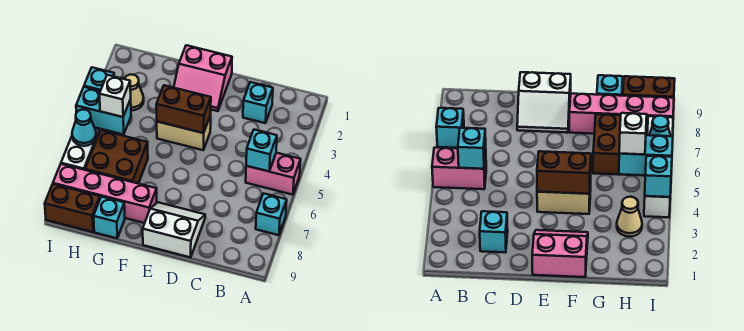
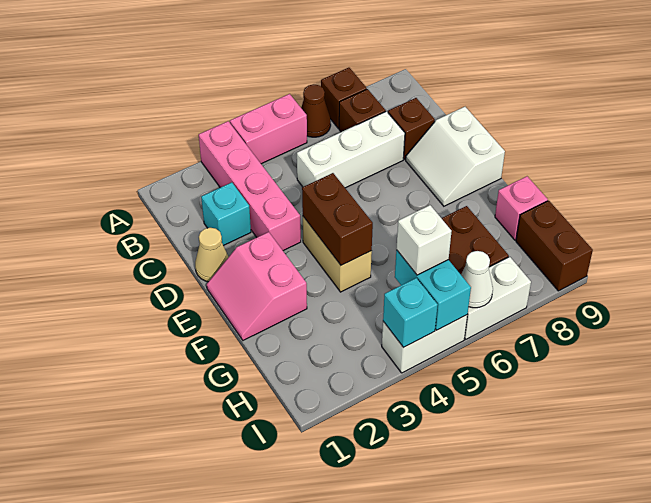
pink 1x2 brick [246,153,301,195] -> pink 1x2 brick turned to [230,94,307,164]
none -> brown 1x1 cone [301,84,331,137]
cyan 1x1 brick [256,193,287,235] -> brown 1x1 brick [321,68,367,128]
cyan 1x1 brick [246,130,277,171] -> none
none -> brown 1x1 brick [339,89,386,132]
none -> white 1x3 brick [297,111,405,188]
none -> brown 1x1 brick [388,98,435,159]
pink 2x2 slope [174,45,232,111] -> pink 2x2 slope turned to [207,232,307,340]
pink 1x4 brick [53,164,157,223] -> pink 1x4 brick moved to [199,121,301,251]
cyan 1x1 brick [94,197,125,238] -> pink 1x1 brick [495,176,548,240]
tan 1x1 cone [124,75,144,110] -> tan 1x1 cone moved to [195,228,228,282]
cyan 1x1 cone [72,110,96,146] -> white 1x1 cone [461,251,493,308]

